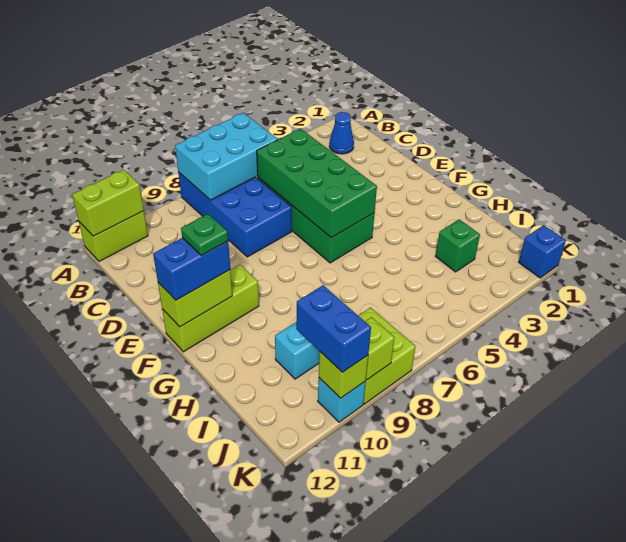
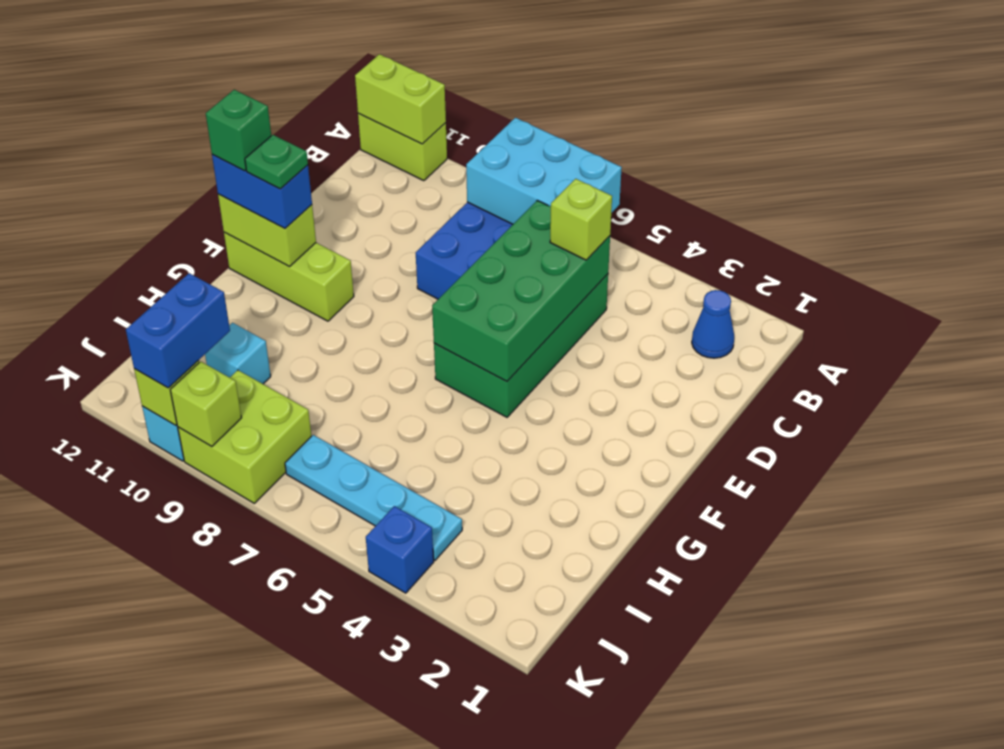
none -> lime 1x1 brick [550,179,612,260]
green 1x1 brick [435,219,480,272] -> green 1x1 brick moved to [206,90,271,171]
none -> cyan 1x4 plate [285,435,462,560]
blue 1x1 brick [519,225,566,278] -> blue 1x1 brick moved to [366,506,434,593]

